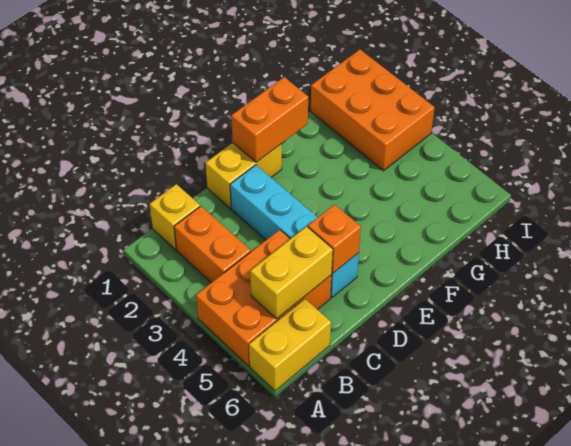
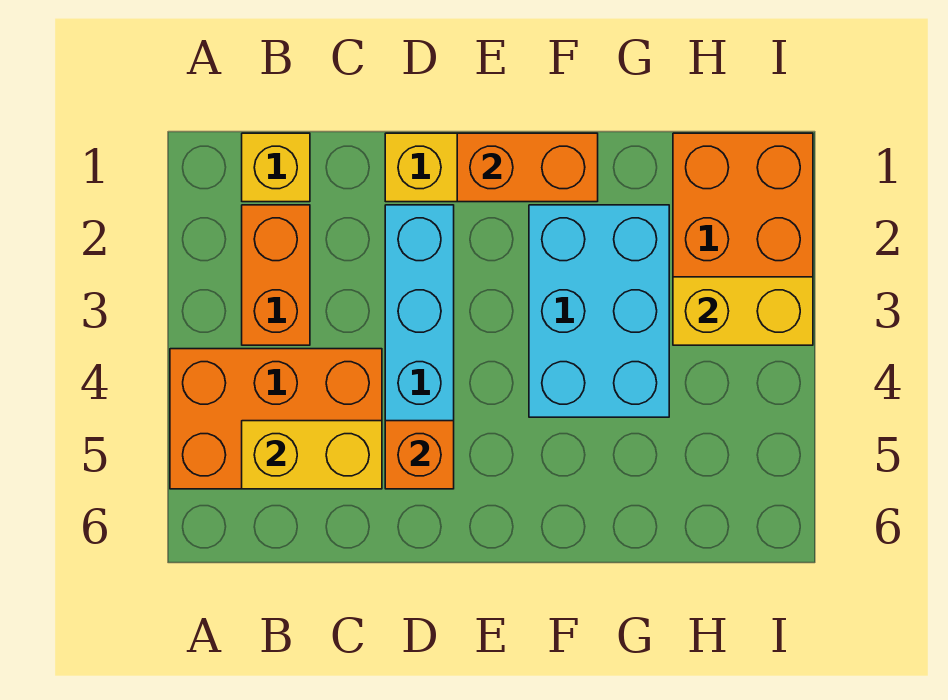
yellow 1x2 brick [249,299,331,391] -> yellow 1x2 brick moved to [673,277,813,345]
none -> cyan 2x3 brick [529,205,669,417]

